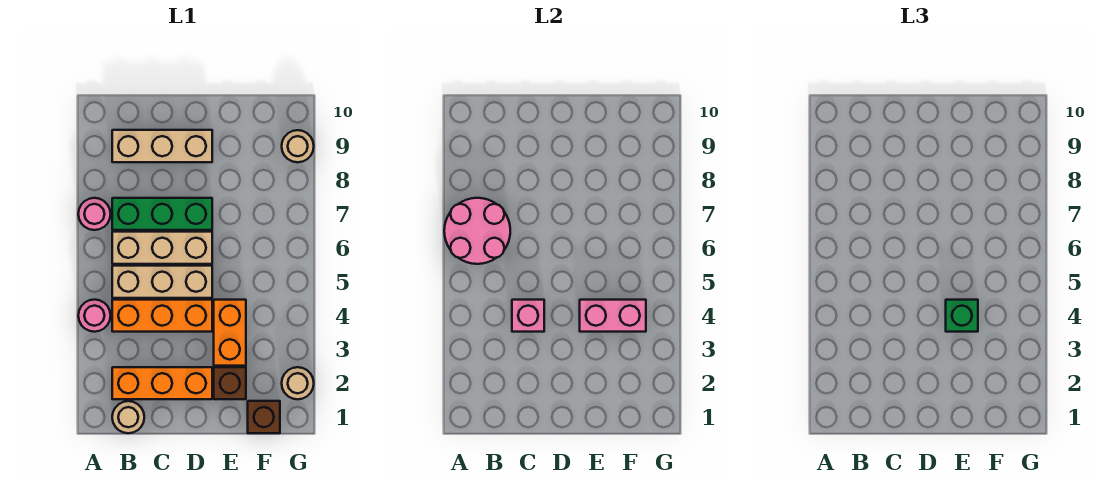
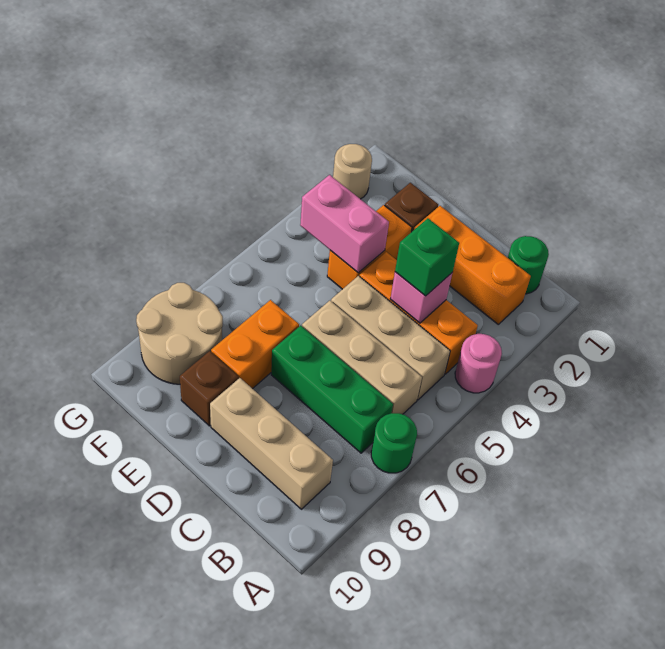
pink 2x2 round brick [444,198,510,264] -> none
pink 1x1 round brick [78,198,111,230] -> green 1x1 round brick [371,413,417,473]
tan 1x1 round brick [112,401,144,433] -> green 1x1 round brick [508,236,549,294]
green 1x1 brick [946,300,978,332] -> green 1x1 brick moved to [395,218,459,296]
none -> orange 1x2 brick [211,300,299,389]
brown 1x1 brick [248,401,280,433] -> brown 1x1 brick moved to [180,351,238,426]
tan 1x1 round brick [282,130,314,162] -> tan 2x2 round brick [136,283,223,384]

